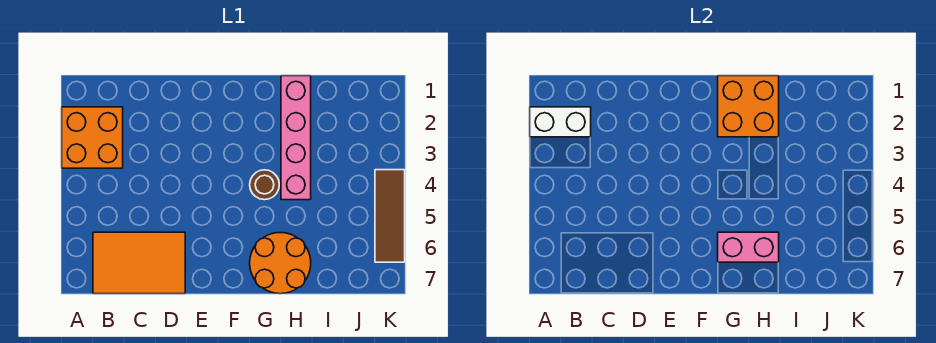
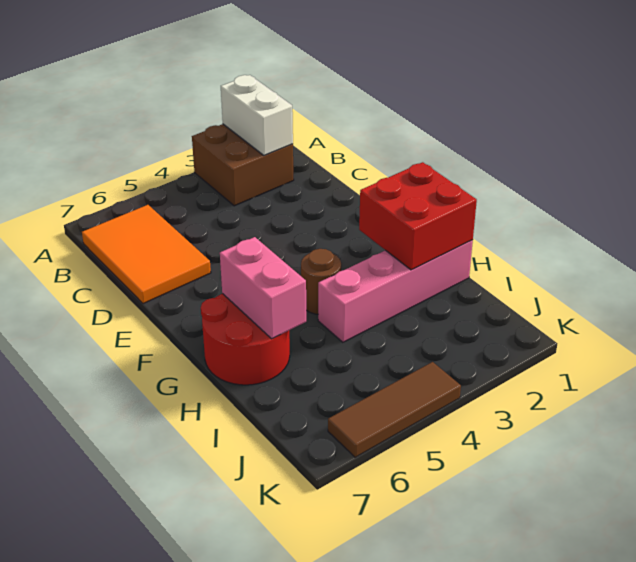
orange 2x2 brick [62,107,123,168] -> brown 2x2 brick [192,124,294,206]
orange 2x2 brick [718,76,779,137] -> red 2x2 brick [359,162,477,270]
orange 2x2 round brick [250,233,311,294] -> red 2x2 round brick [201,294,290,385]

